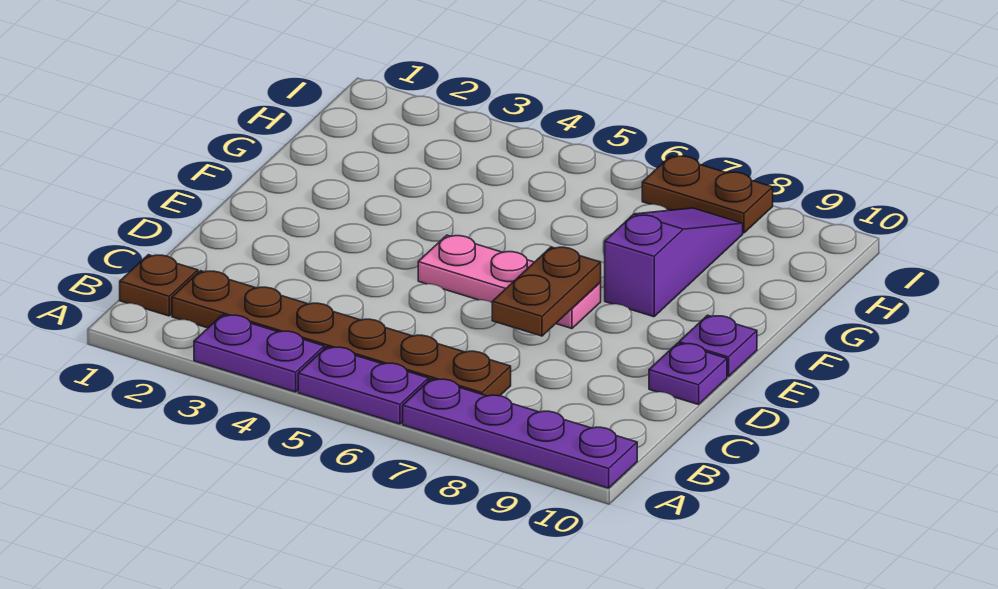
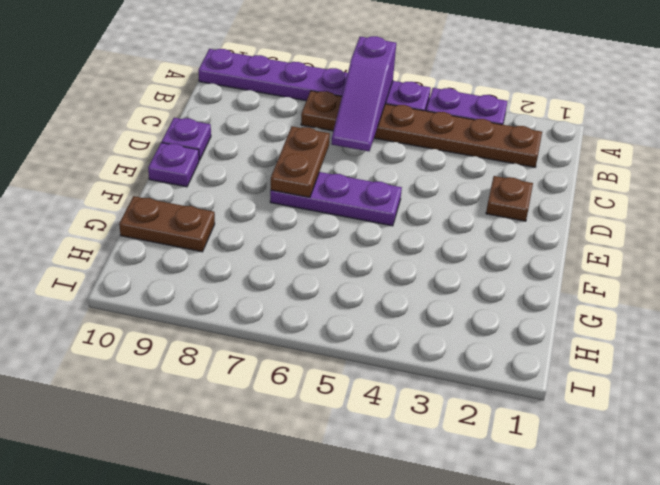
brown 1x1 plate [120,255,198,316] -> brown 1x1 plate moved to [486,176,533,221]
pink 1x3 plate [418,235,601,329] -> purple 1x3 plate [270,172,402,226]
purple 1x3 slope [605,208,743,317] -> purple 1x3 slope moved to [331,36,396,151]
brown 1x2 plate [642,156,773,233] -> brown 1x2 plate moved to [119,196,215,252]

